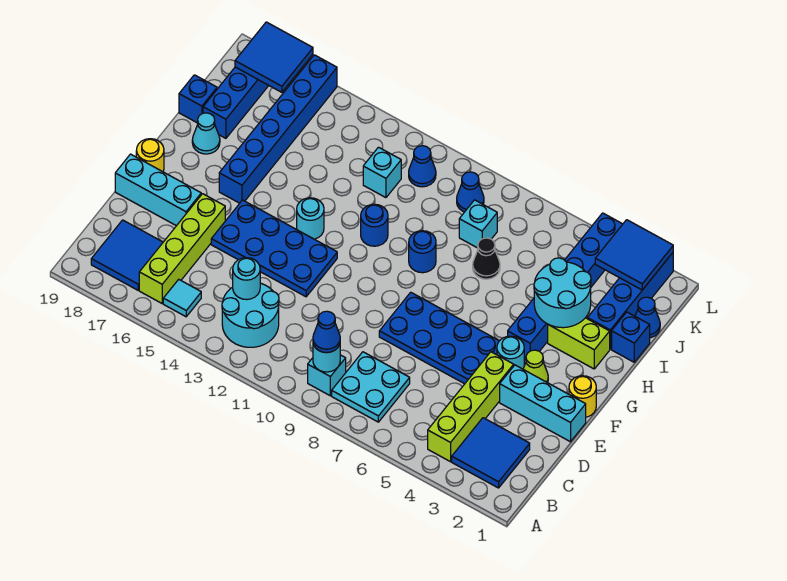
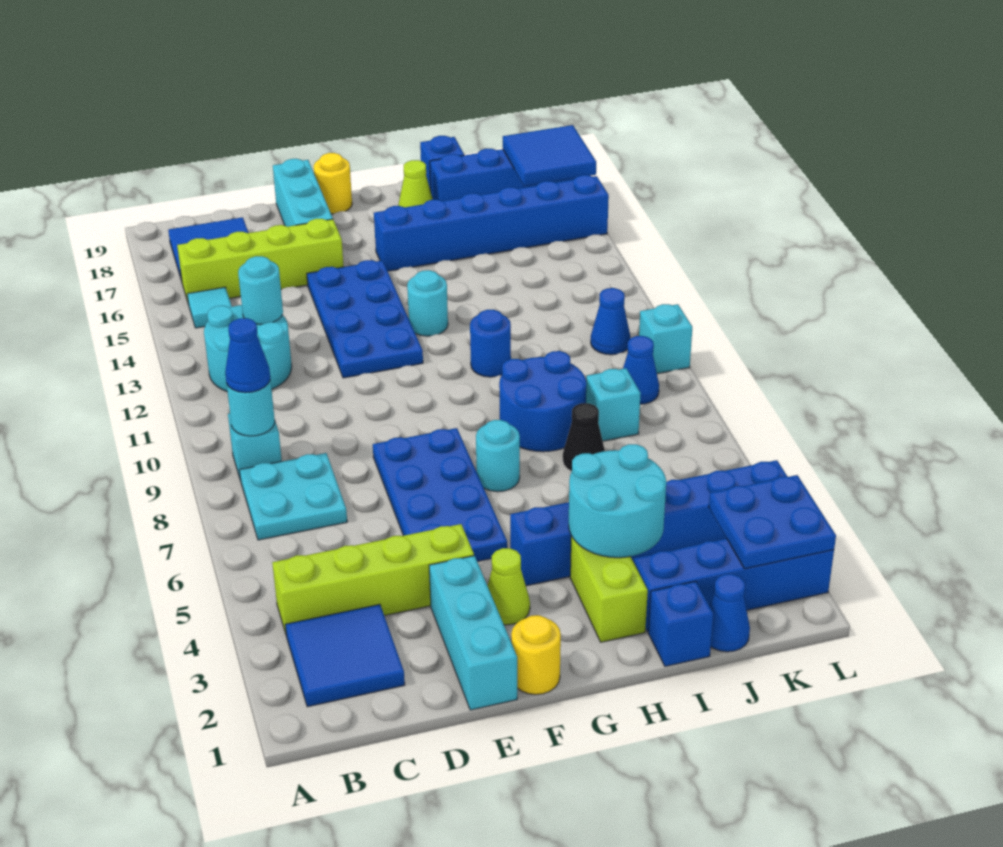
cyan 1x1 round brick [497,336,524,369] -> cyan 1x1 round brick moved to [476,420,520,492]
blue 1x1 round brick [409,231,436,273] -> blue 2x2 round brick [499,351,586,452]
cyan 1x1 cone [192,113,220,154] -> lime 1x1 cone [398,160,433,207]
cyan 1x1 brick [363,147,401,198] -> cyan 1x1 brick moved to [639,304,692,374]
blue 2x2 tile [595,220,673,290] -> blue 2x2 plate [709,475,836,569]

